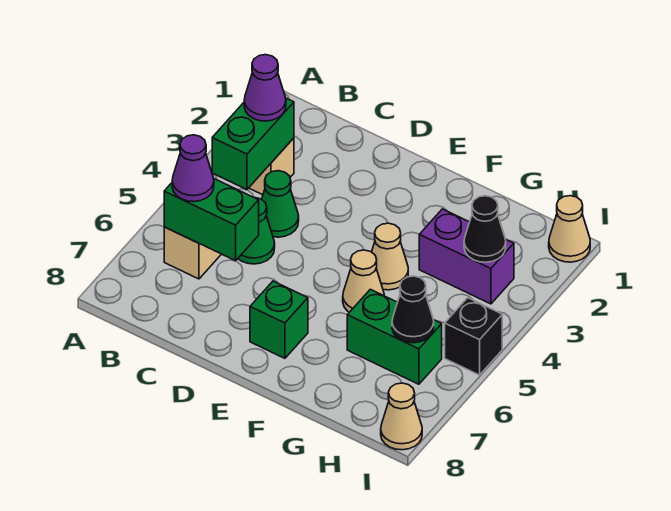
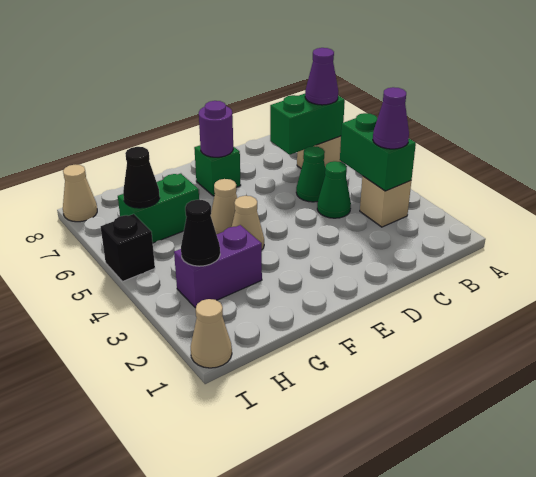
none -> purple 1x1 round brick [199,101,233,157]

